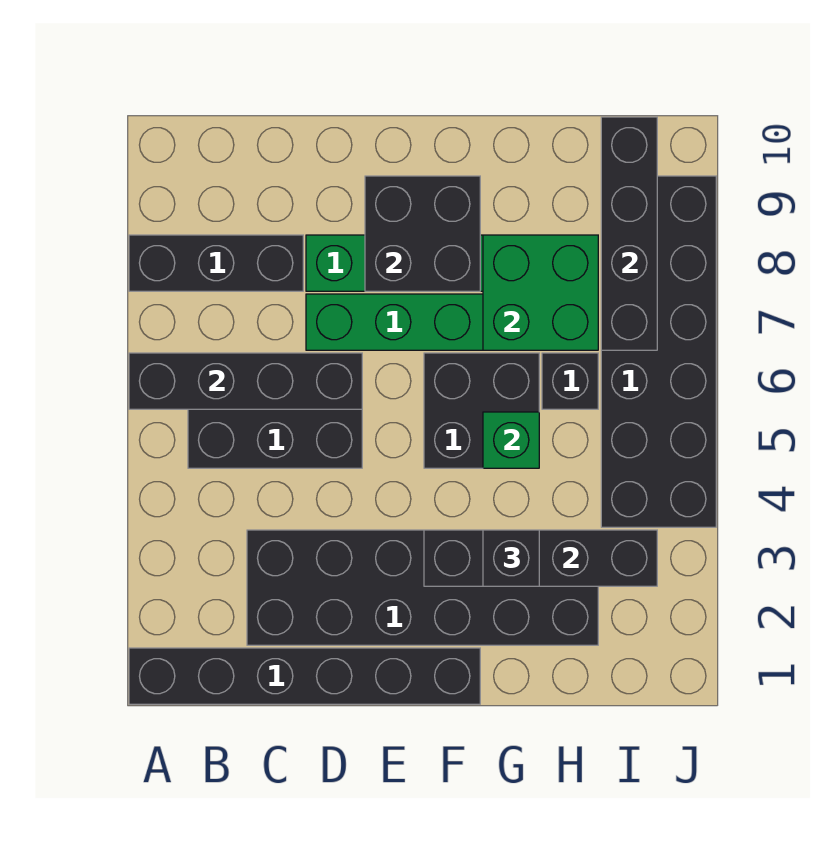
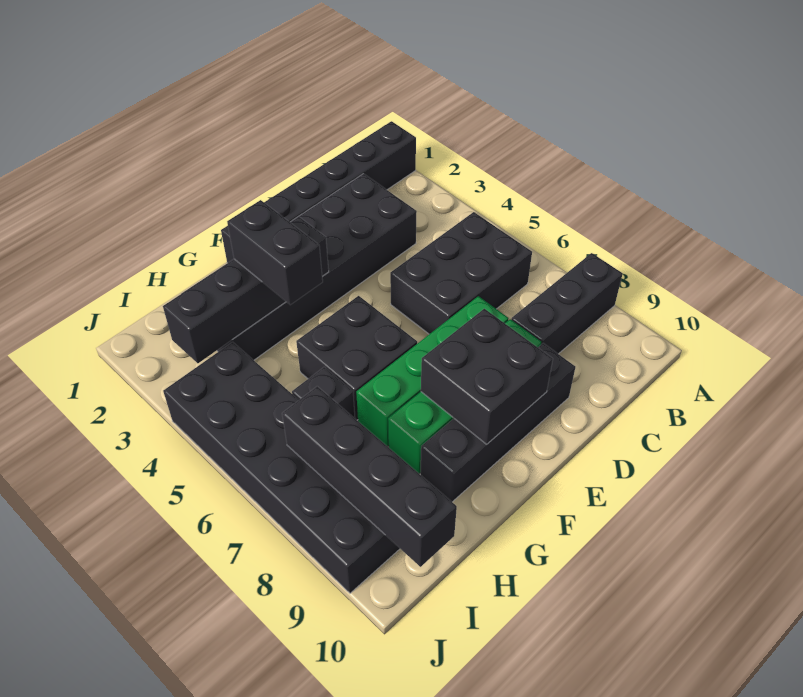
black 1x4 brick [129,353,362,409] -> black 1x4 brick moved to [420,343,575,502]
black 1x1 brick [483,530,539,586] -> black 1x2 brick [227,200,323,305]
green 1x1 brick [483,412,539,468] -> none
green 2x2 brick [483,235,598,350] -> none

